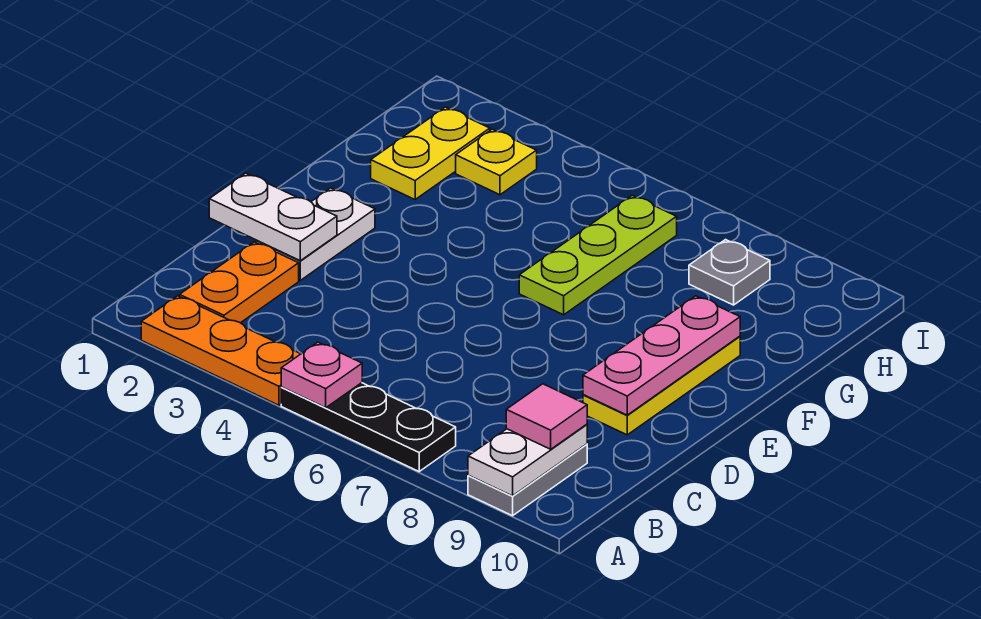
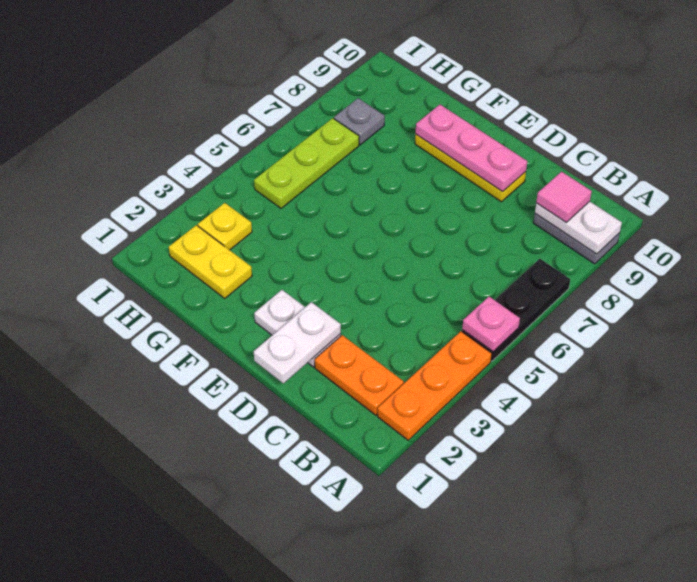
lime 1x3 plate [519,196,677,315] -> lime 1x3 plate turned to [254,118,359,208]

